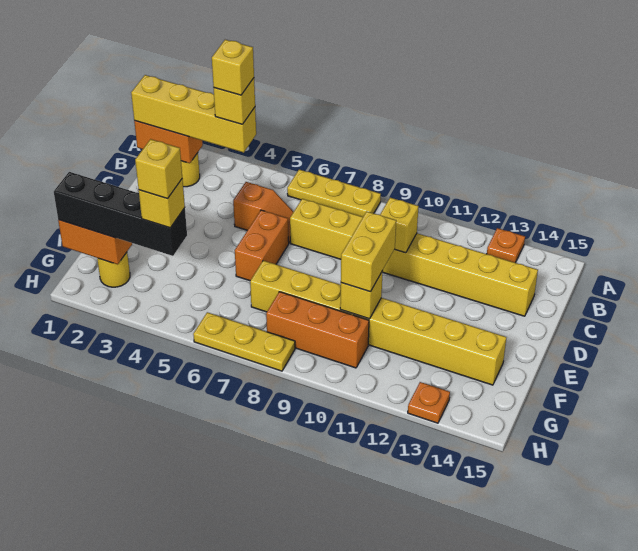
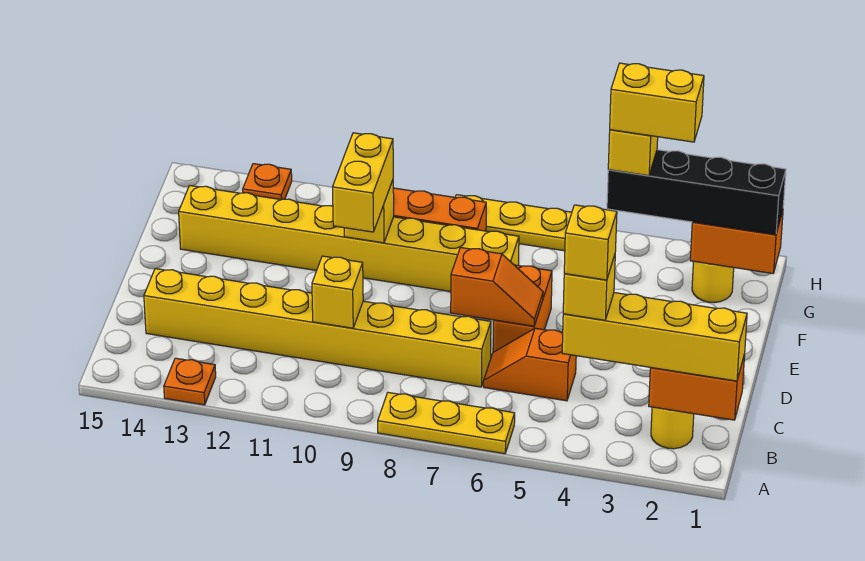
none -> orange 1x2 slope [451,248,543,326]
yellow 1x1 brick [135,139,182,199] -> yellow 1x2 brick [610,63,704,142]

